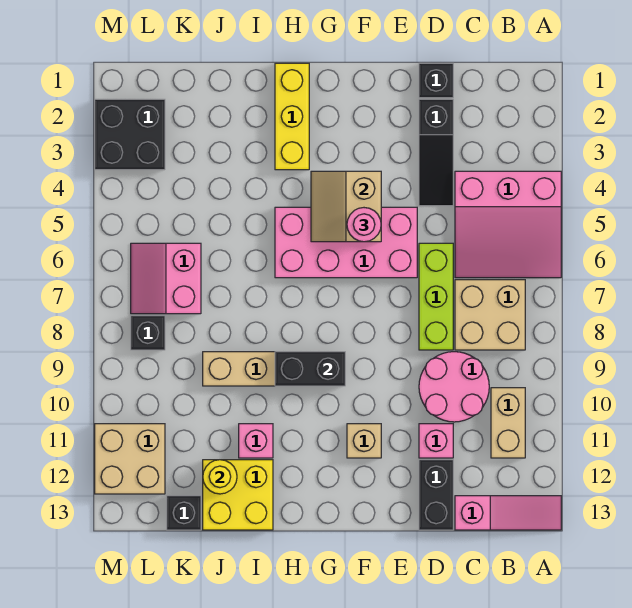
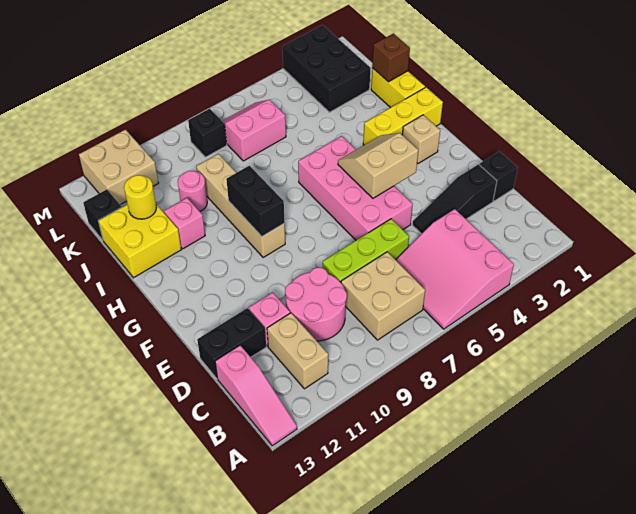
tan 1x2 brick [491,388,525,458] -> tan 1x2 brick turned to [267,313,328,389]
pink 1x1 round brick [347,208,381,242] -> pink 1x1 round brick moved to [178,171,207,211]
tan 1x1 brick [347,424,381,458] -> tan 1x1 brick moved to [402,115,440,164]
none -> yellow 1x2 brick [371,68,425,108]
none -> brown 1x1 brick [372,34,410,82]
black 2x2 brick [95,99,165,170] -> black 2x3 brick [282,25,370,112]

